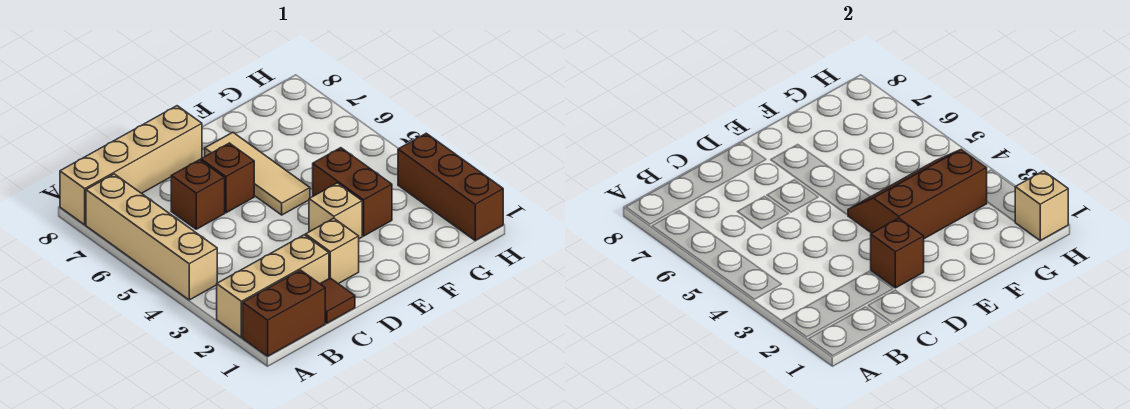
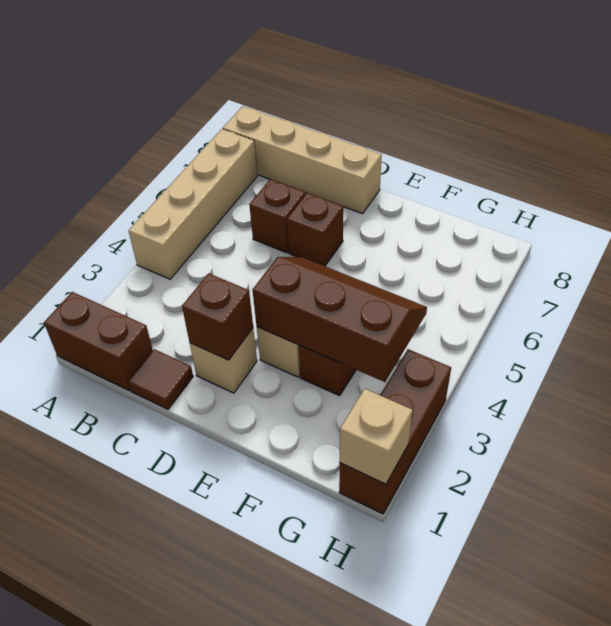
tan 1x3 brick [217,235,329,338] -> none
tan 1x3 tile [205,132,310,215] -> none

